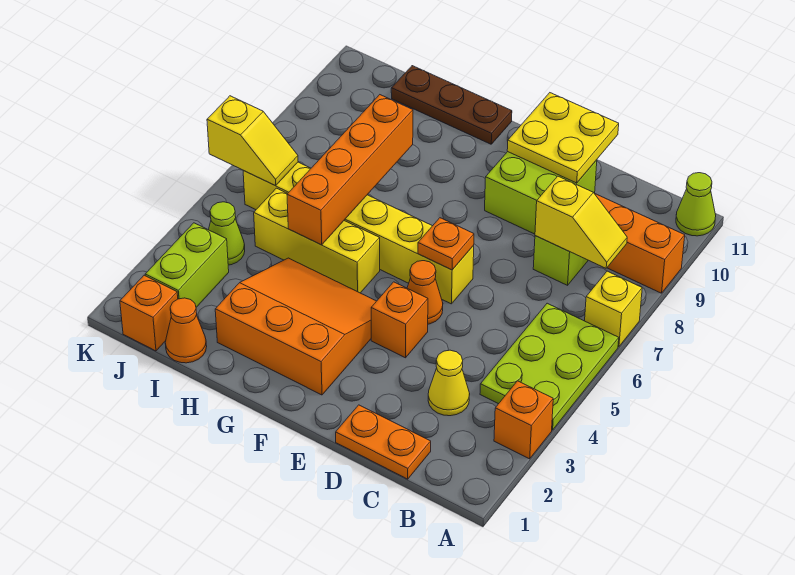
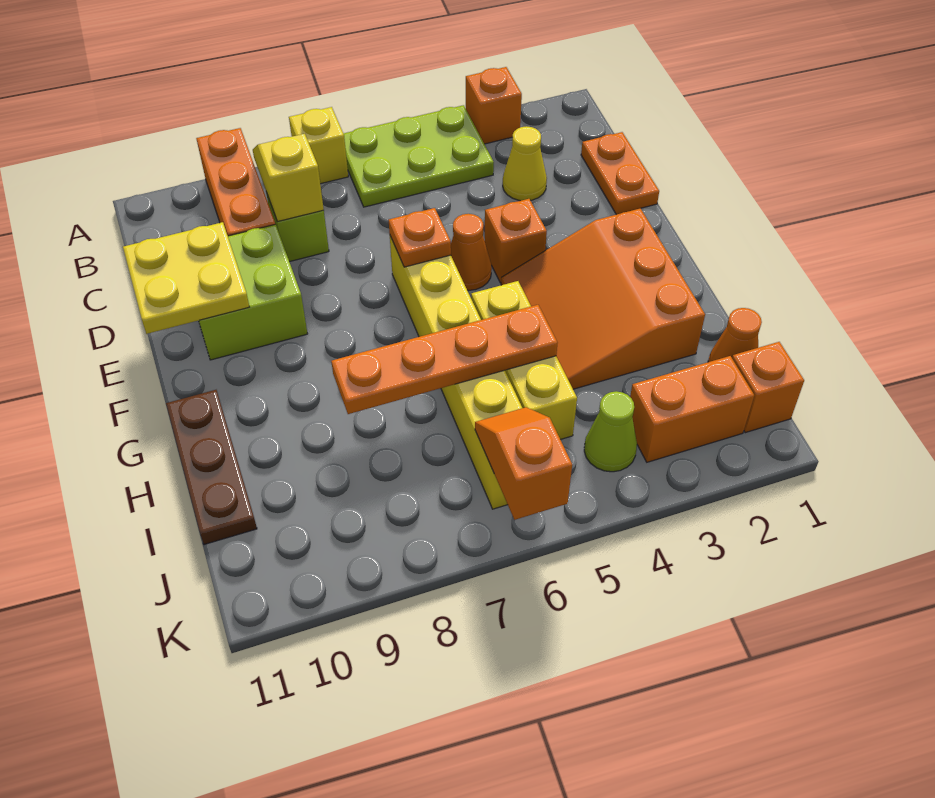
lime 1x1 cone [676,173,716,236] -> none
orange 1x4 brick [287,95,413,245] -> orange 1x4 plate [331,305,558,414]
lime 1x2 brick [145,223,229,307] -> orange 1x2 brick [630,356,754,462]
yellow 1x2 slope [207,96,298,186] -> orange 1x2 slope [475,407,572,520]

